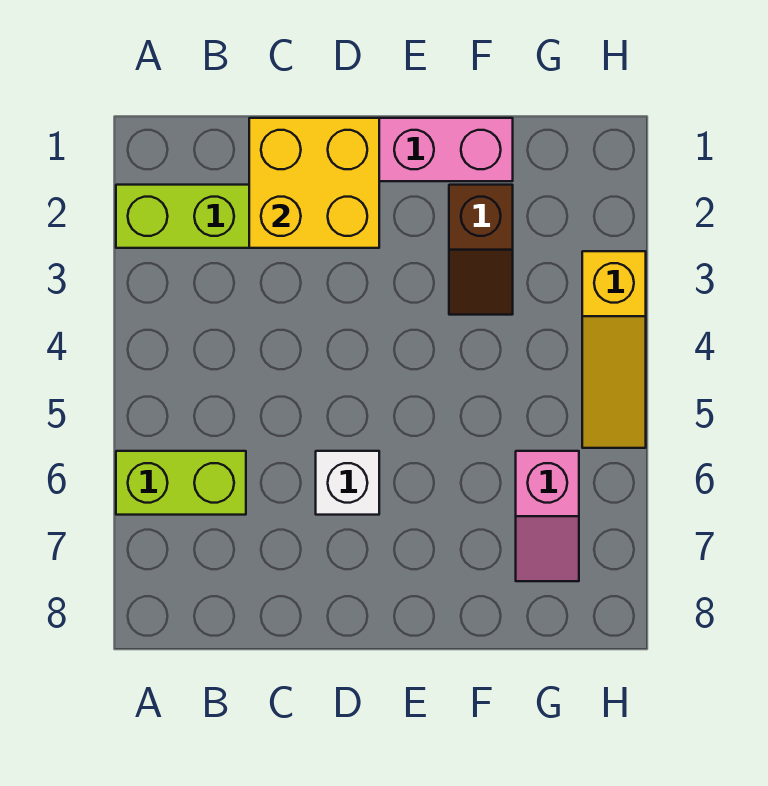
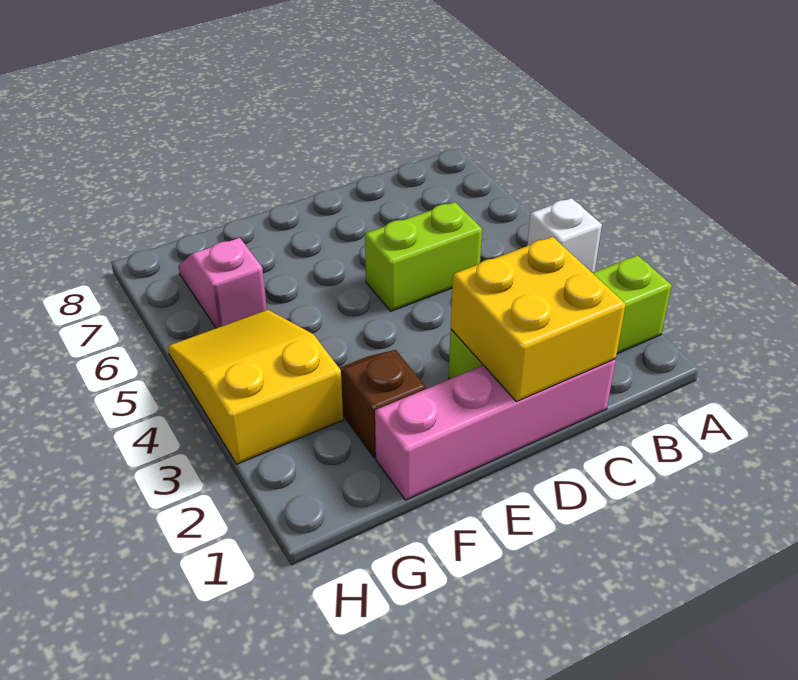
lime 1x2 brick [116,451,246,515] -> lime 1x2 brick moved to [365,202,482,311]
white 1x1 brick [316,451,379,515] -> white 1x1 brick moved to [527,198,602,273]
yellow 1x3 slope [582,251,646,448] -> yellow 2x3 slope [168,310,343,464]

